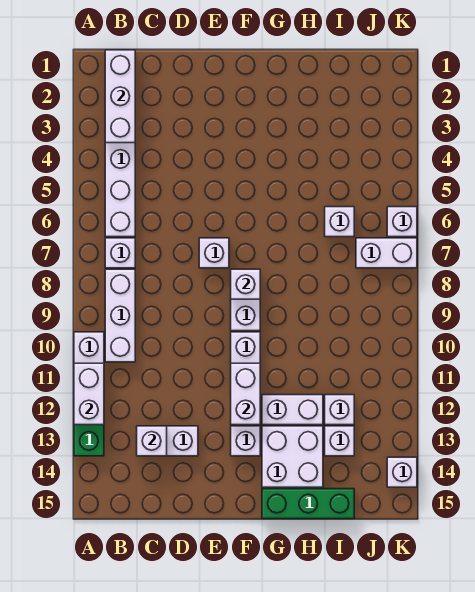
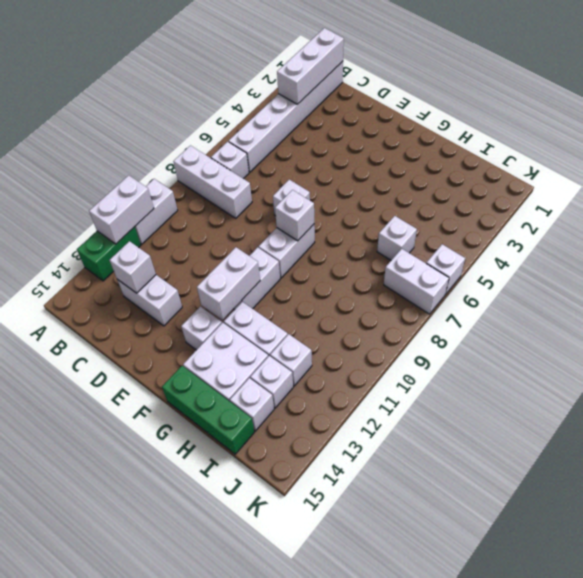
white 1x3 brick [105,269,135,362] -> white 1x3 brick turned to [173,146,252,218]
white 1x1 brick [387,457,417,487] -> white 1x1 brick moved to [230,378,274,431]

